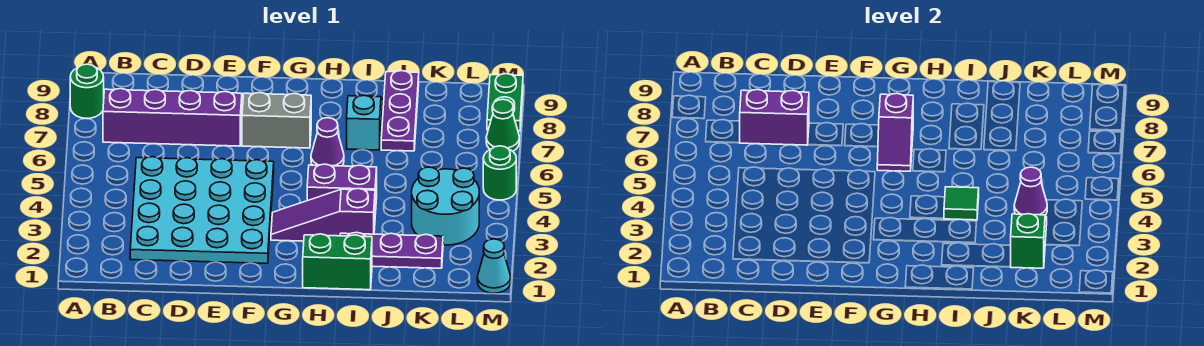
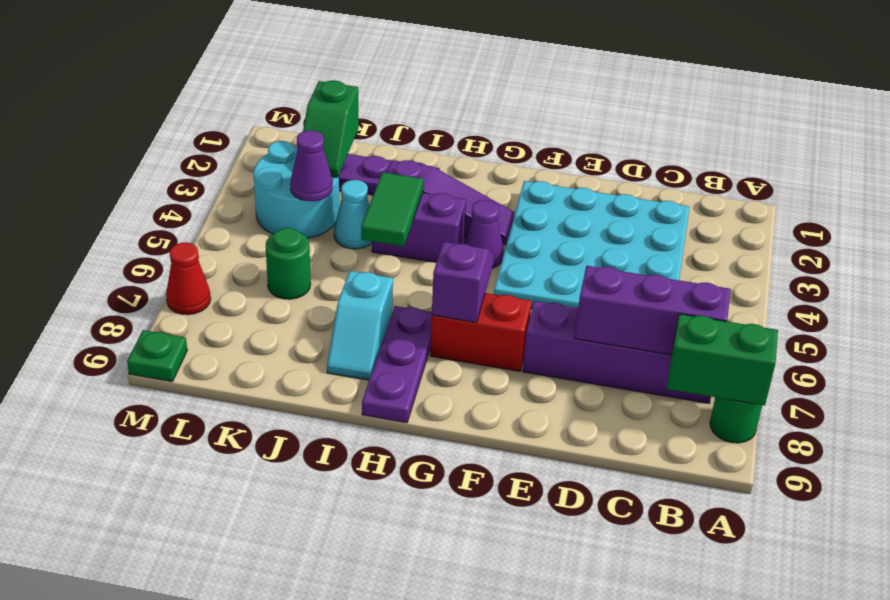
purple 1x2 brick [740,89,809,145] -> purple 1x3 brick [575,266,731,355]
grey 1x2 brick [242,92,311,148] -> red 1x2 brick [430,293,532,371]
green 1x2 brick [303,234,372,290] -> green 1x2 brick moved to [667,314,778,406]
purple 1x1 cone [311,118,344,166] -> purple 1x1 cone moved to [463,200,503,268]
green 1x1 tile [944,187,979,220] -> green 1x2 tile [361,172,423,246]
purple 1x3 plate [381,71,419,151] -> purple 1x3 plate moved to [362,306,432,423]
cyan 1x1 cone [477,239,511,293] -> cyan 1x1 cone moved to [334,180,372,249]
green 1x1 round brick [483,146,516,200] -> green 1x1 round brick moved to [266,228,311,299]
green 1x1 cone [486,99,519,151] -> red 1x1 cone [166,242,211,315]
green 1x2 plate [487,74,523,131] -> green 1x1 plate [127,330,187,382]

